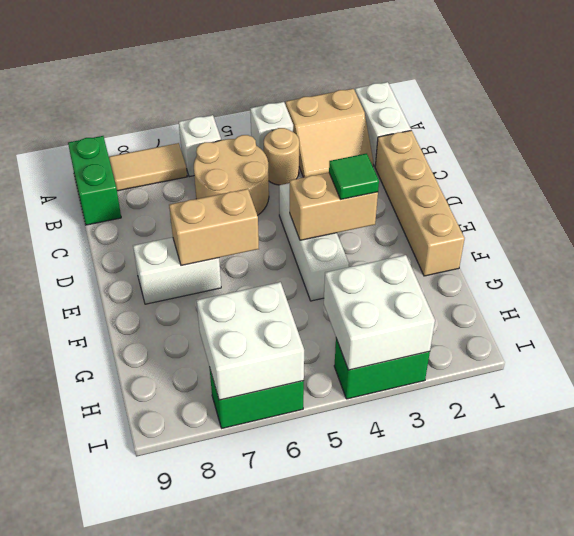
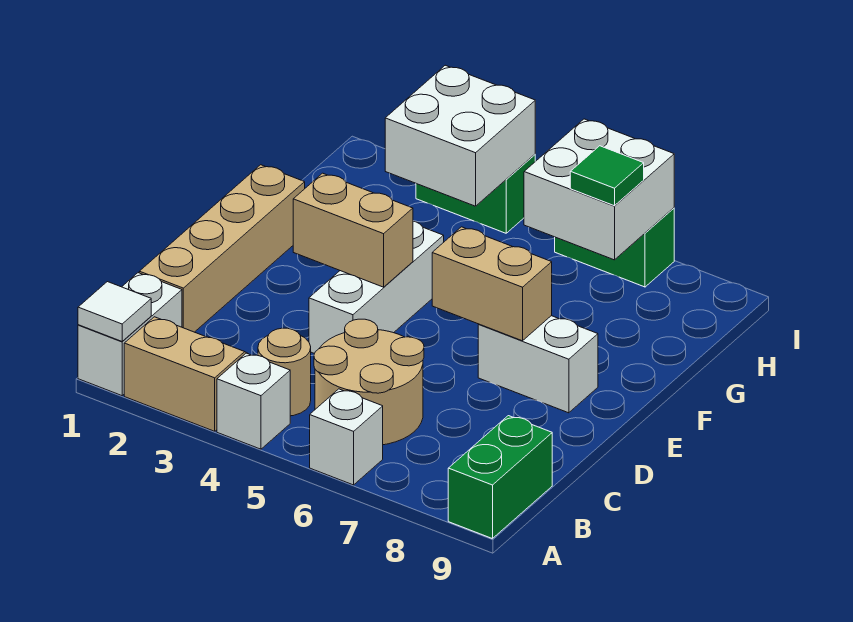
none -> white 1x1 tile [78,282,151,341]
tan 1x2 tile [109,143,187,191] -> none
green 1x1 tile [329,153,379,199] -> green 1x1 tile moved to [570,146,644,206]

